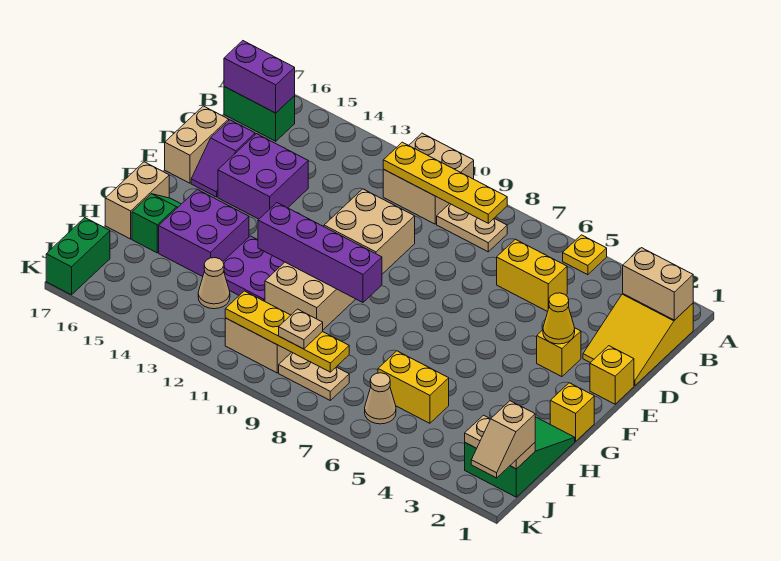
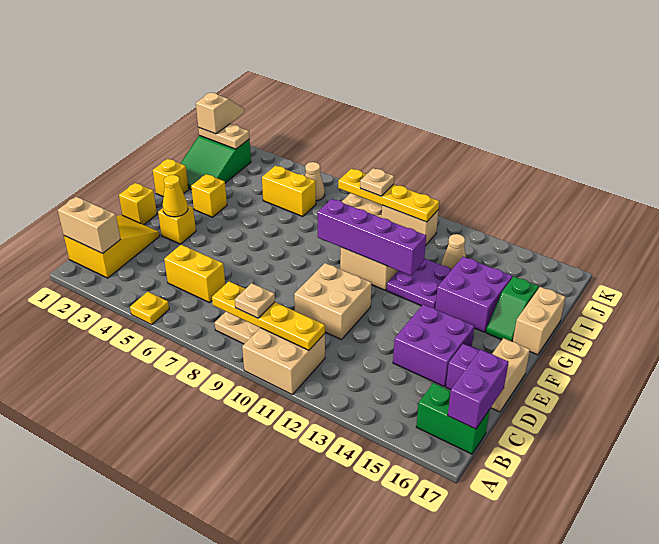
none -> tan 1x1 plate [235,283,275,318]
purple 1x2 brick [224,41,295,113] -> purple 1x2 brick turned to [448,350,509,429]
none -> yellow 1x1 brick [191,174,227,217]
green 1x2 brick [46,218,110,295] -> none

